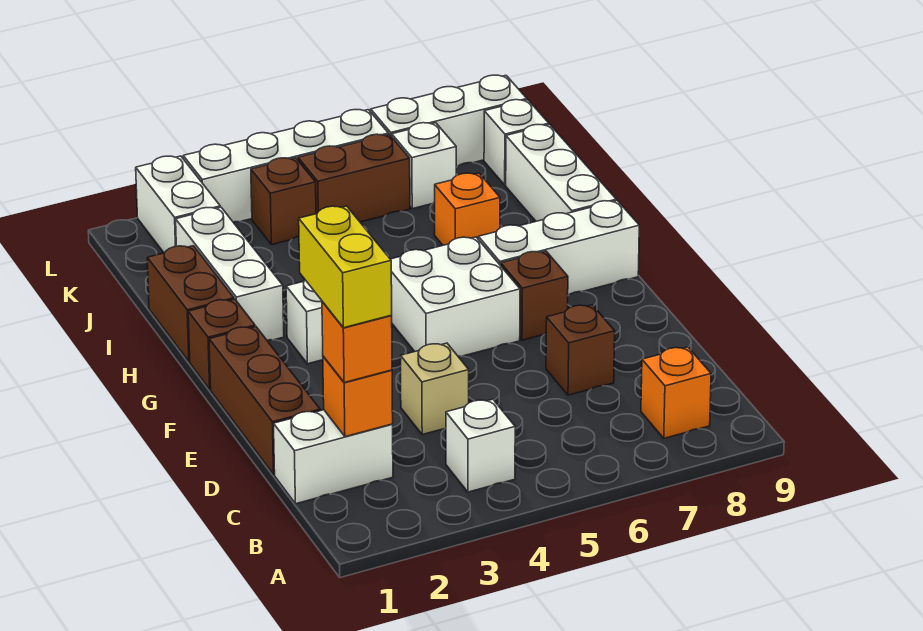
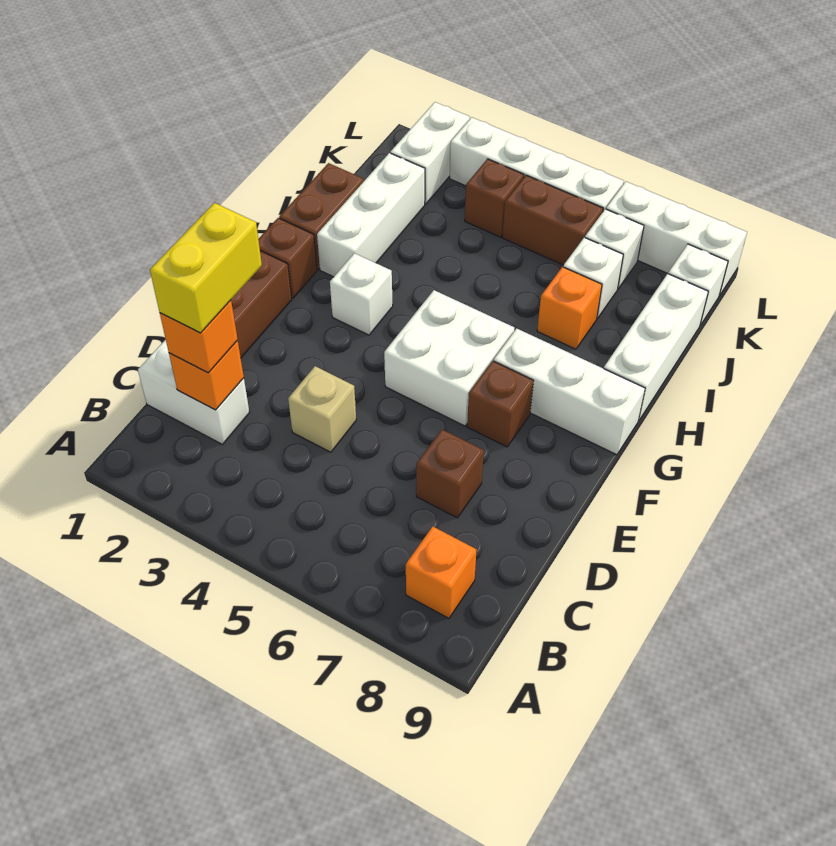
white 1x1 brick [446,399,515,492] -> white 1x1 brick moved to [563,237,623,318]

